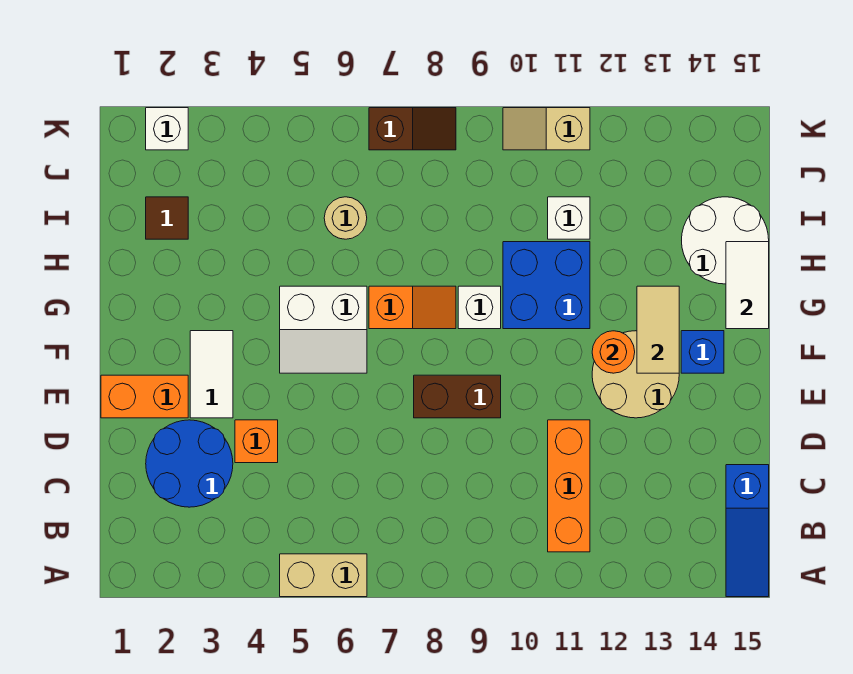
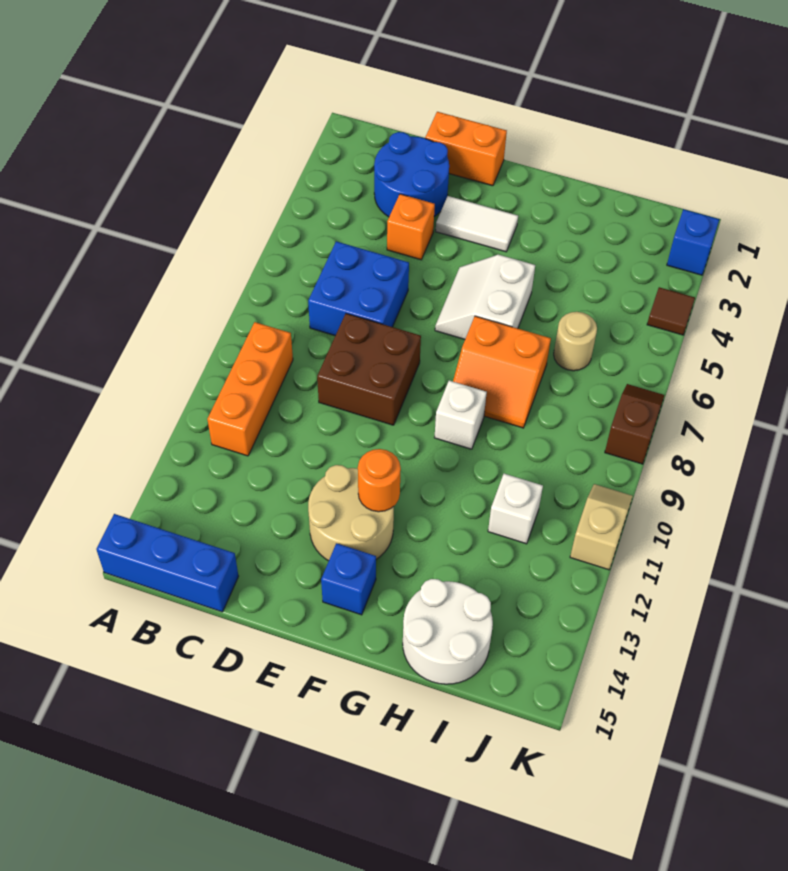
tan 1x2 brick [280,554,367,597] -> none
blue 1x3 slope [726,465,769,597] -> blue 1x3 brick [96,514,239,612]
orange 1x3 brick [548,420,590,552] -> orange 1x3 brick turned to [207,322,293,456]
orange 1x2 brick [101,375,188,418] -> orange 1x2 brick turned to [425,112,507,186]
brown 1x2 brick [414,375,501,418] -> brown 2x2 brick [317,314,421,425]
tan 1x2 tile [637,286,679,373] -> none
orange 1x2 slope [369,286,456,329] -> orange 2x2 slope [453,316,551,428]
blue 2x2 brick [503,242,590,329] -> blue 2x2 brick moved to [308,241,409,336]
white 1x2 tile [726,242,769,329] -> none
brown 1x1 tile [146,197,188,239] -> brown 1x1 tile moved to [647,287,695,335]
white 1x1 brick [146,108,188,150] -> blue 1x1 brick [667,209,719,275]
brown 1x2 slope [369,108,456,150] -> brown 1x2 slope turned to [605,384,664,464]

